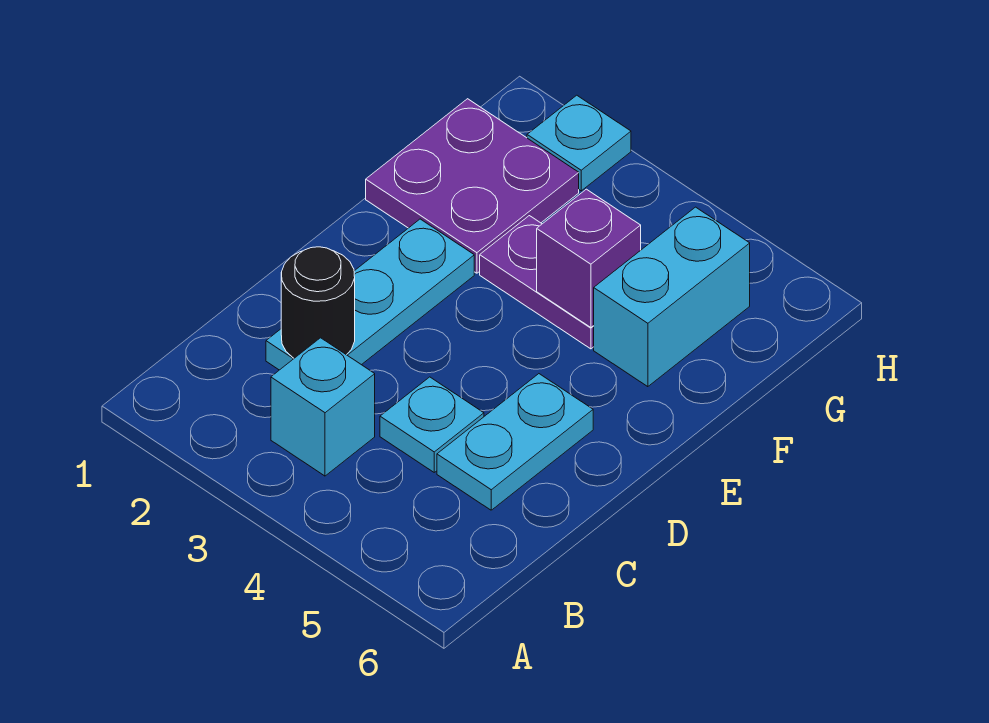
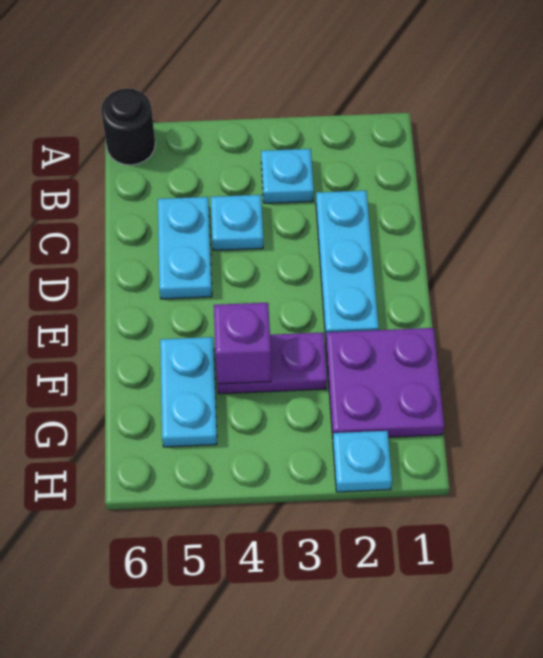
cyan 1x1 brick [271,338,375,476] -> cyan 1x1 plate [261,149,314,203]
black 1x1 round brick [281,247,355,358] -> black 1x1 round brick moved to [101,88,155,165]
cyan 1x2 brick [594,207,750,387] -> cyan 1x2 plate [160,337,217,447]

